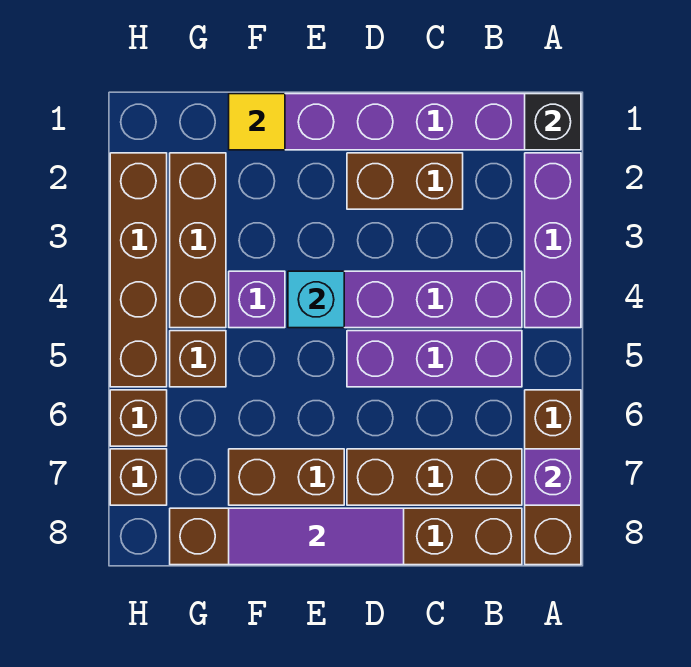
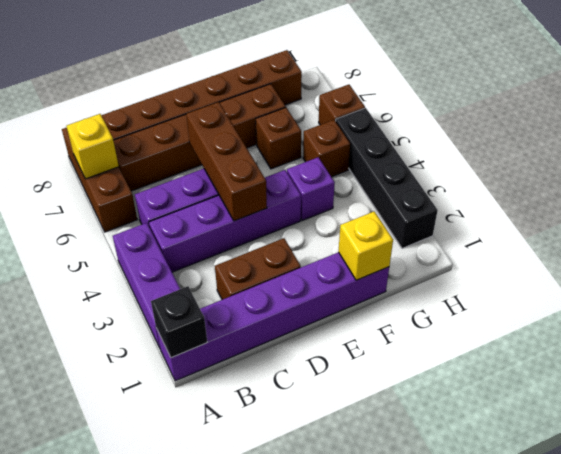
purple 1x1 brick [525,449,581,505] -> yellow 1x1 brick [67,114,119,179]
purple 1x3 tile [229,508,404,565] -> none
cyan 1x1 brick [288,271,344,328] -> none
yellow 1x1 tile [229,94,285,150] -> yellow 1x1 brick [338,212,393,280]
brown 1x3 brick [170,153,226,328] -> brown 1x3 brick moved to [186,102,267,221]
brown 1x4 brick [110,153,167,387] -> black 1x4 brick [336,108,438,248]
brown 1x1 brick [110,449,167,505] -> brown 1x1 brick moved to [256,108,301,169]

